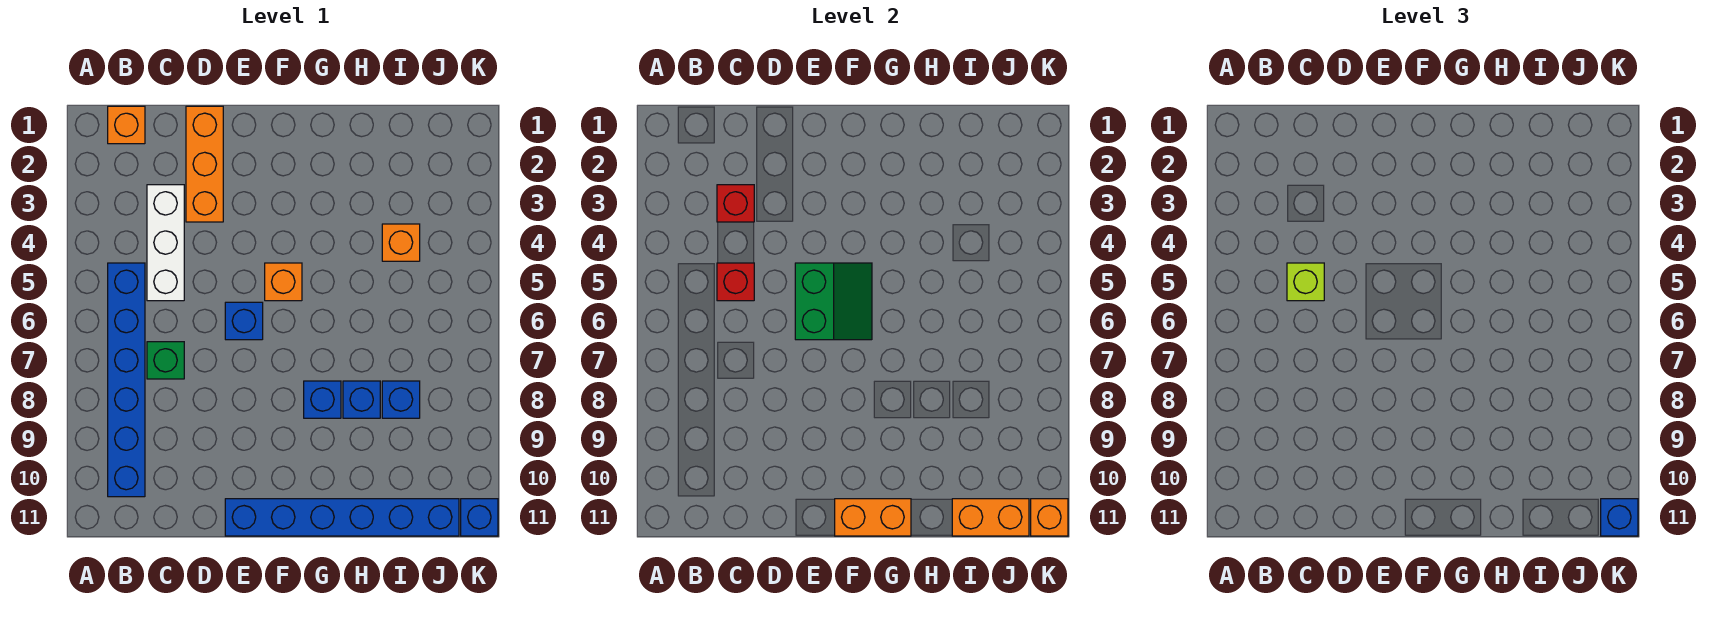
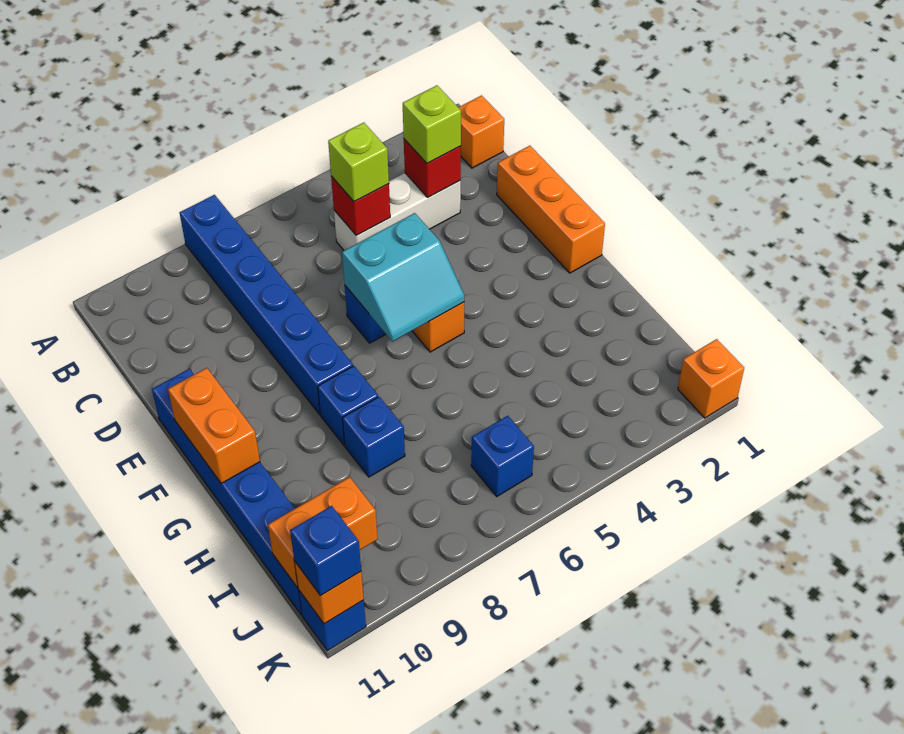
blue 1x6 brick [108,263,145,497] -> blue 1x6 brick turned to [179,195,353,414]
none -> lime 1x1 brick [403,85,461,163]
green 1x1 brick [147,342,184,379] -> none
orange 1x3 brick [186,106,223,222] -> orange 1x3 brick turned to [497,146,605,273]
green 2x2 slope [795,263,872,340] -> cyan 2x2 slope [342,213,465,342]
orange 1x1 brick [382,224,420,261] -> orange 1x1 brick moved to [678,339,744,418]
blue 1x1 brick [382,381,420,418] -> blue 1x1 brick moved to [471,416,534,496]
orange 1x2 brick [952,499,1029,536] -> orange 1x2 brick turned to [268,477,378,587]

